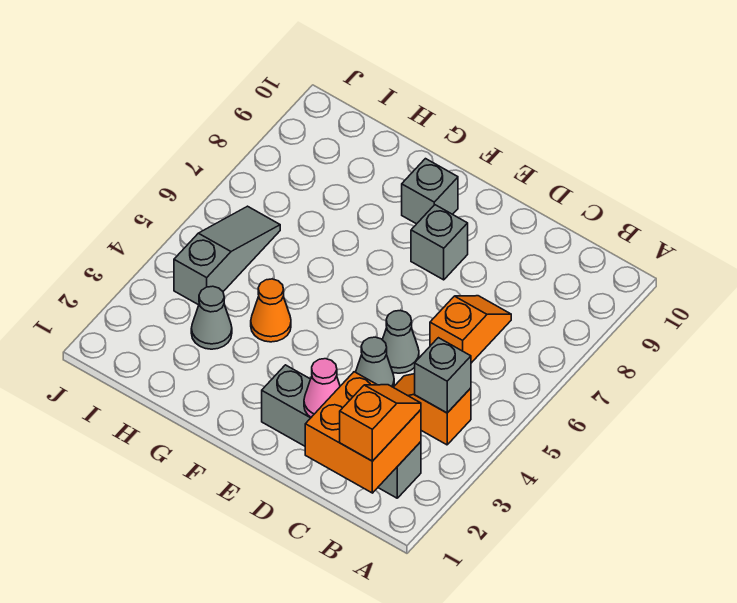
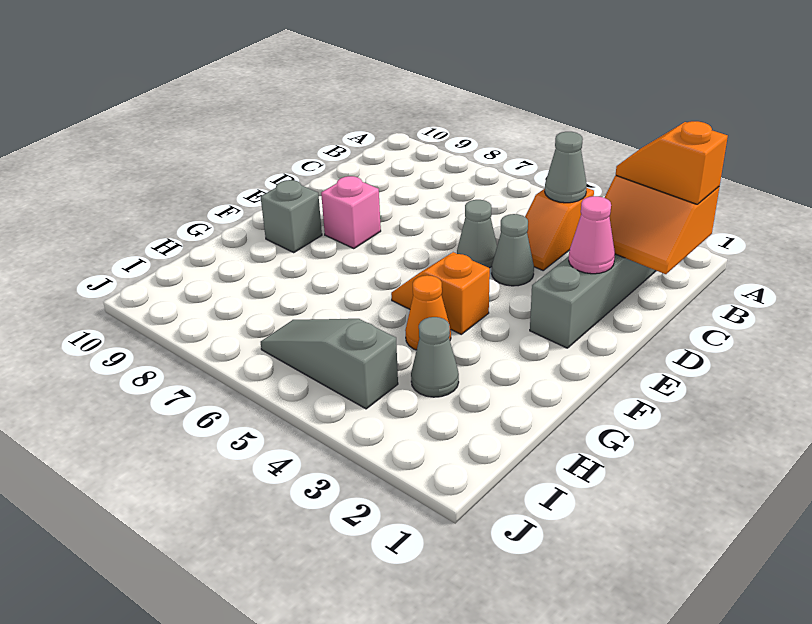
orange 2x2 brick [305,372,421,493] -> orange 2x2 slope [604,176,719,274]
grey 1x1 brick [415,338,471,413] -> grey 1x1 cone [545,132,587,203]
orange 1x2 slope [430,296,511,363] -> orange 1x2 slope moved to [391,252,490,334]
grey 1x1 brick [411,205,468,280] -> pink 1x1 brick [321,176,381,249]

